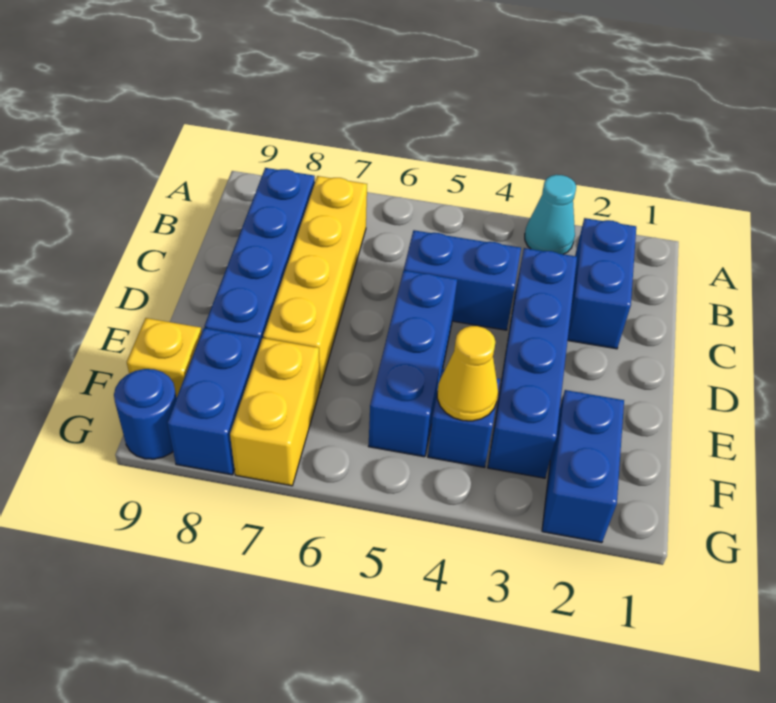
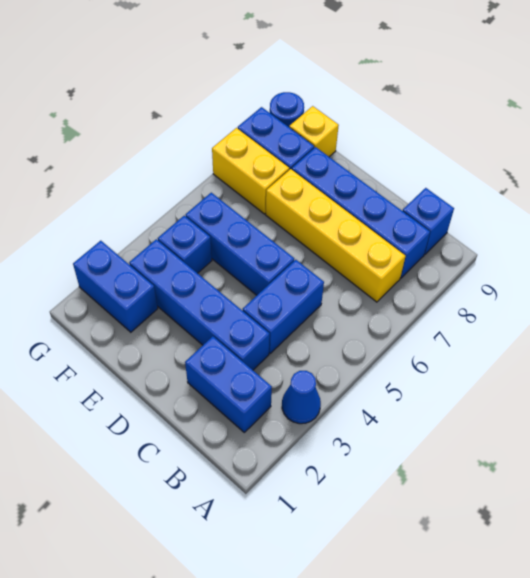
cyan 1x1 cone [525,175,576,254] -> blue 1x1 cone [282,371,321,424]
none -> blue 1x1 brick [403,188,454,254]
yellow 1x1 cone [437,326,498,421] -> none

